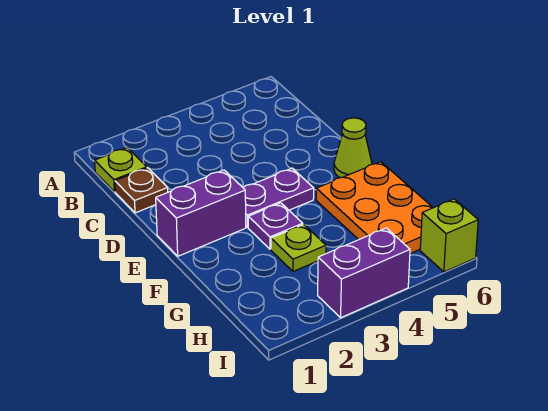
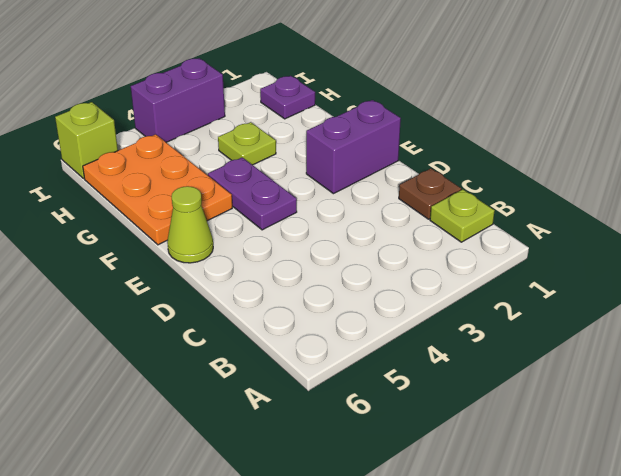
purple 1x2 plate [243,168,314,227] -> purple 1x2 plate turned to [208,157,297,230]
purple 1x1 plate [248,203,303,249] -> purple 1x1 plate moved to [260,76,315,119]

